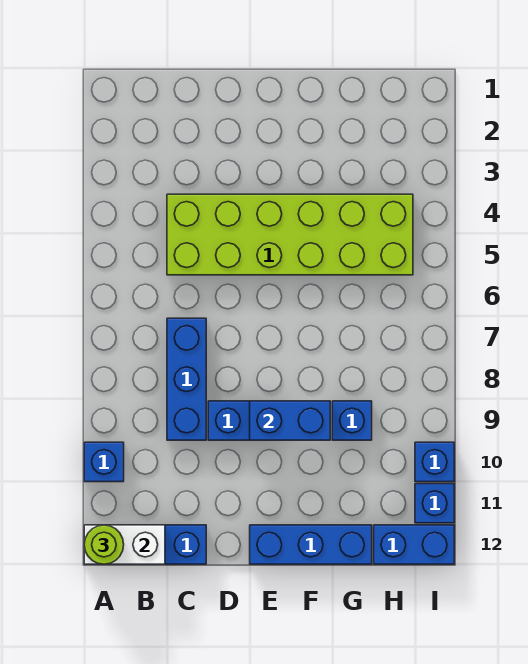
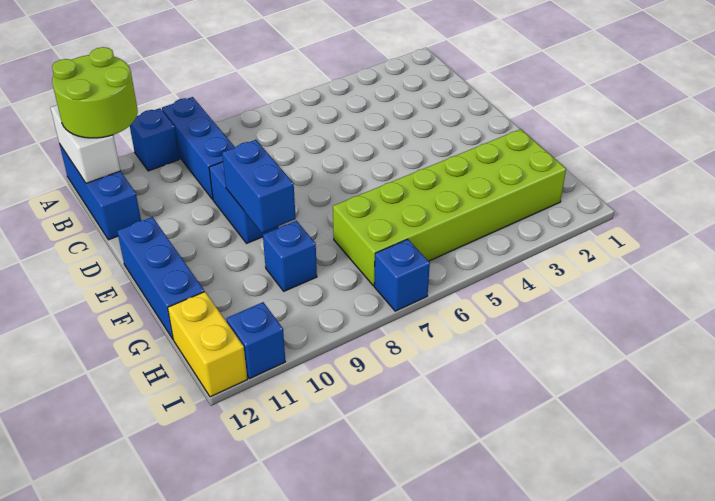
lime 1x1 round brick [84,525,124,564] -> lime 2x2 round brick [52,47,138,138]
lime 2x6 brick [167,194,413,275] -> lime 2x6 brick turned to [333,129,566,286]
blue 1x3 brick [167,318,206,440] -> blue 1x3 brick turned to [162,97,235,199]
blue 1x2 brick [374,525,454,564] -> yellow 1x2 brick [168,292,247,397]
blue 1x1 brick [415,442,454,482] -> blue 1x1 brick moved to [374,239,430,311]

